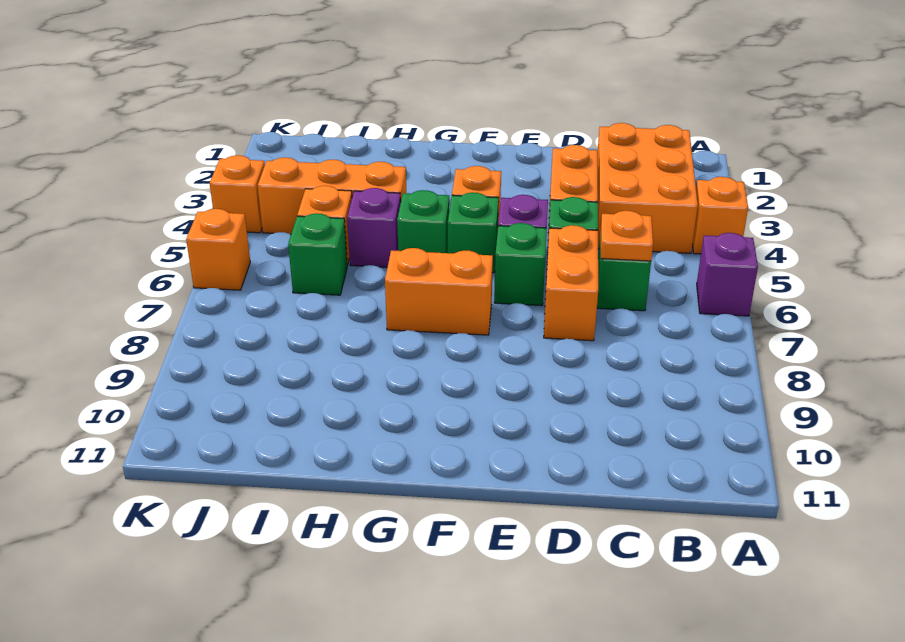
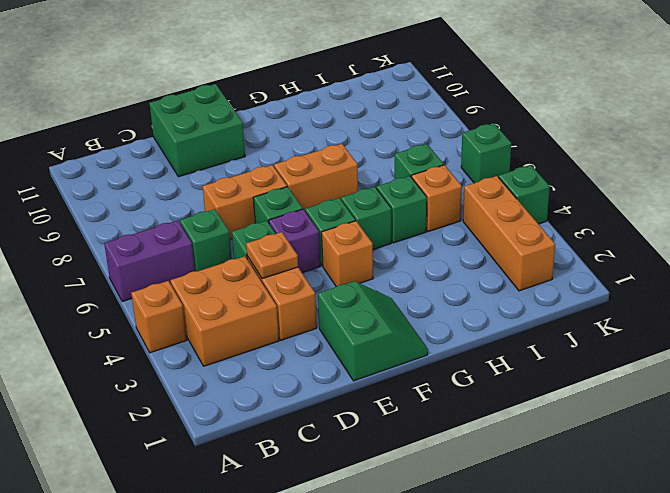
purple 1x1 brick [697,233,758,316] -> purple 1x2 brick [104,221,195,302]
orange 2x3 brick [598,123,698,253] -> orange 2x2 brick [170,256,279,366]
orange 1x1 plate [601,211,653,261] -> orange 1x1 plate moved to [246,232,298,279]
orange 1x2 brick [544,225,598,341] -> orange 1x2 brick turned to [203,165,287,239]
none -> green 2x2 brick [149,84,245,177]
none -> green 2x2 slope [318,281,428,381]
orange 1x3 brick [258,157,406,234] -> orange 1x3 brick turned to [463,176,555,291]
purple 1x1 brick [347,188,401,267] -> green 1x1 brick [377,176,427,243]
orange 1x1 brick [210,155,265,233] -> green 1x1 brick [499,165,550,224]
orange 1x1 brick [186,209,250,290] -> green 1x1 brick [461,123,511,183]

